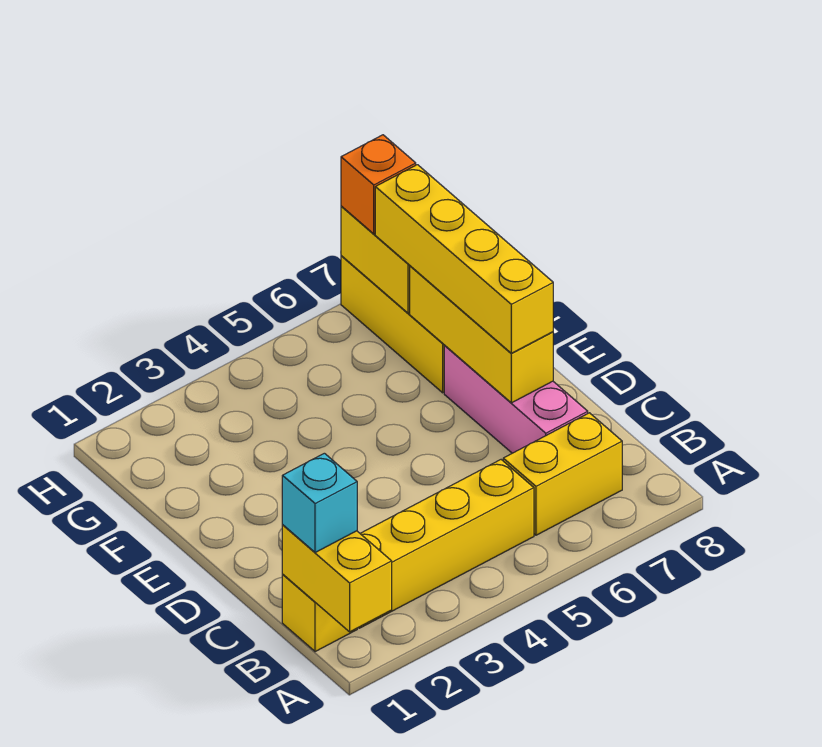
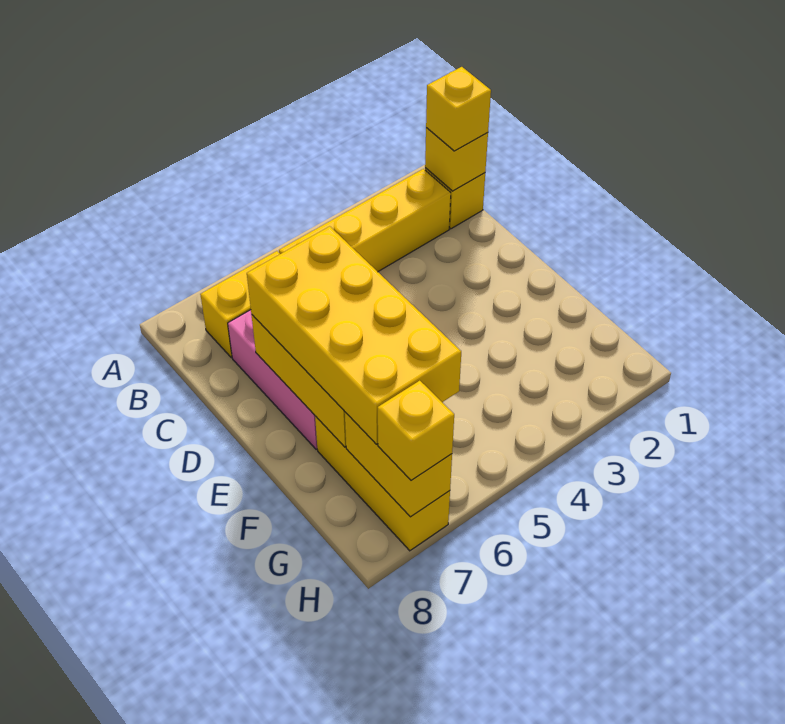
yellow 1x2 brick [282,525,392,632] -> yellow 1x1 brick [425,128,488,191]
cyan 1x1 brick [282,453,357,553] -> yellow 1x1 brick [426,67,491,151]
yellow 1x4 brick [375,165,553,353] -> yellow 2x4 brick [247,226,461,444]
orange 1x1 brick [341,135,416,234] -> yellow 1x1 brick [378,381,454,480]

